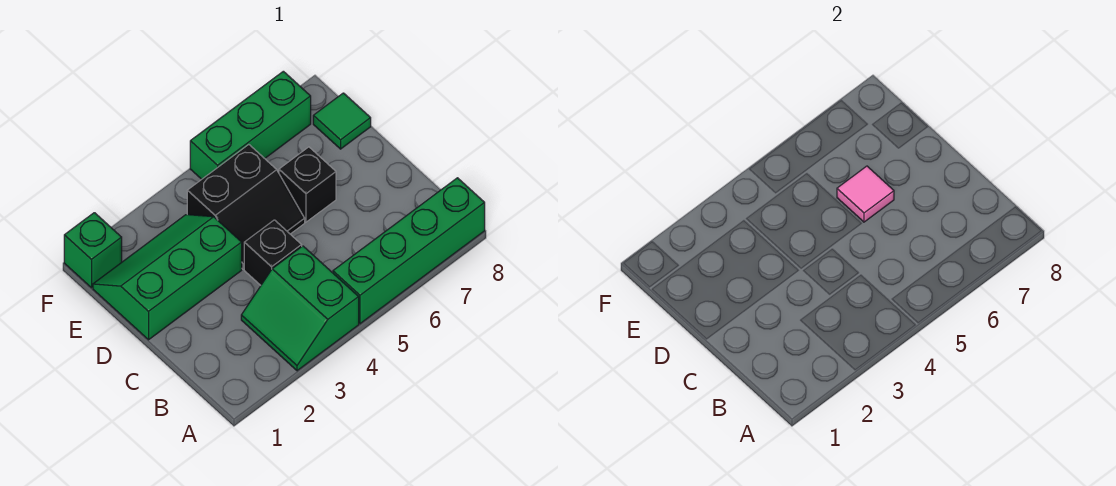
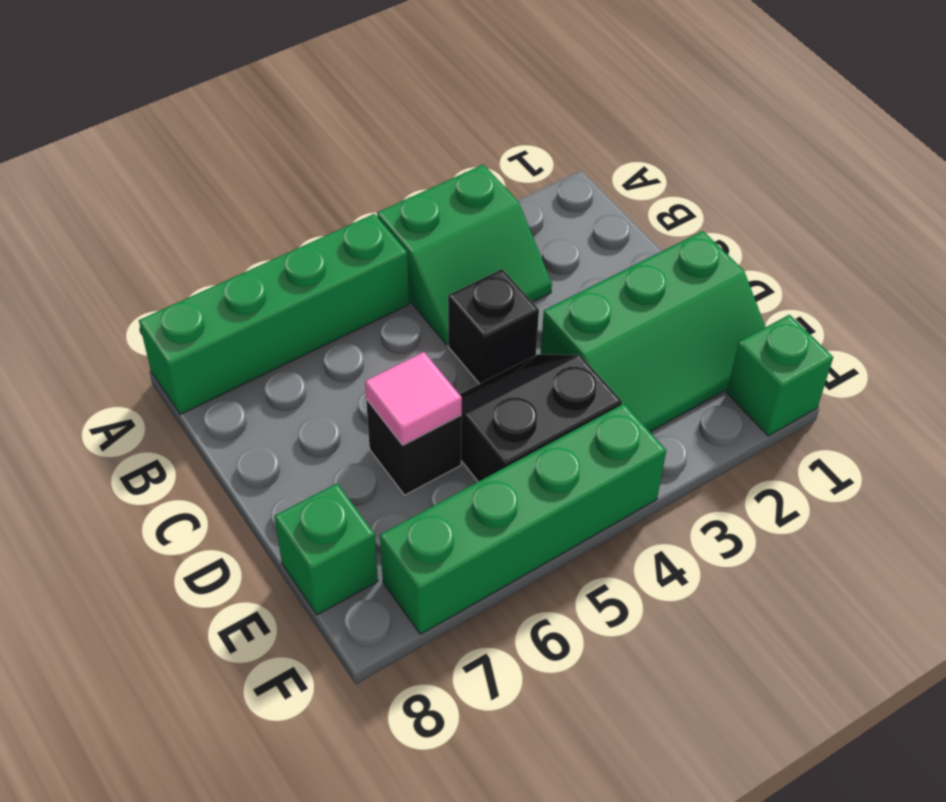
green 2x2 slope [241,246,359,371] -> green 2x2 slope turned to [377,164,552,345]
green 1x1 tile [313,93,371,149] -> green 1x1 brick [274,483,378,615]
green 1x3 brick [190,71,311,179] -> green 1x4 brick [380,404,666,634]

